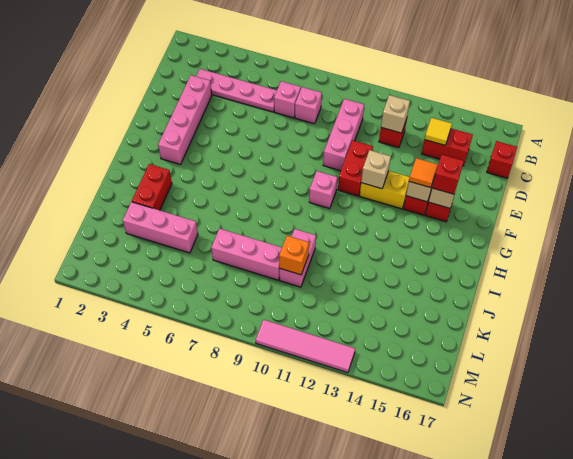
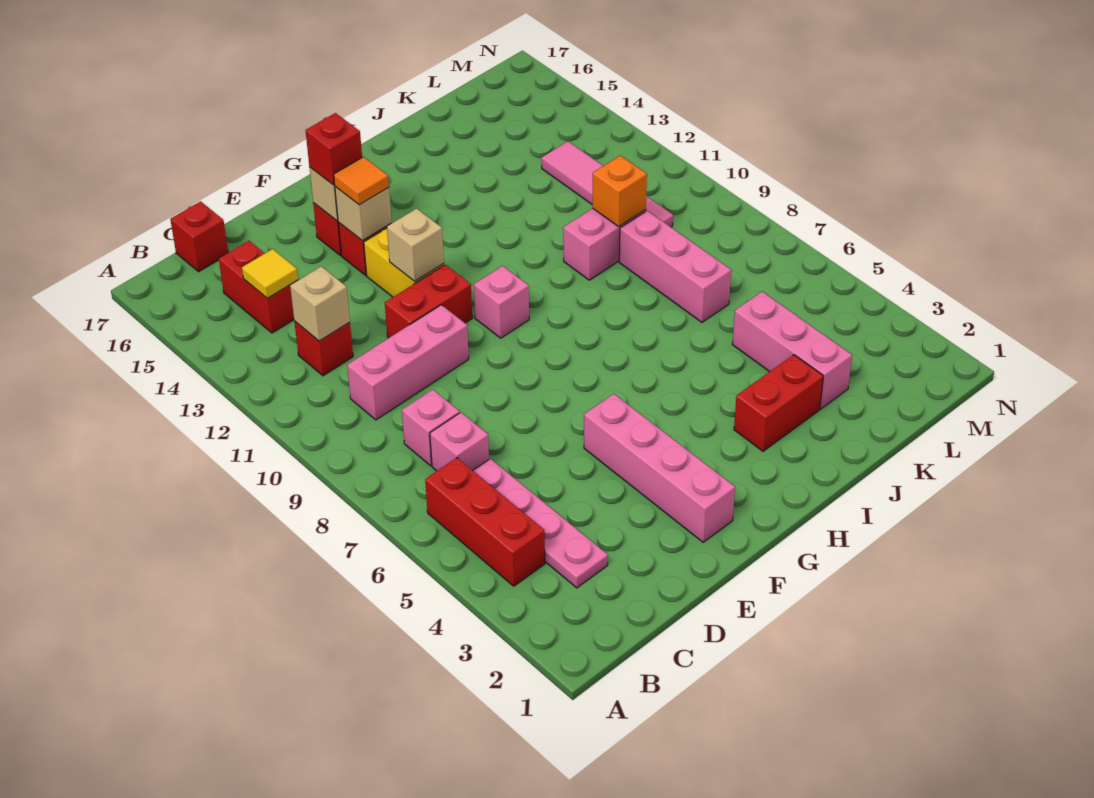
none -> red 1x3 brick [425,458,545,586]
pink 1x4 brick [158,75,212,164] -> pink 1x4 brick turned to [584,394,735,542]
pink 1x4 tile [256,320,355,373] -> pink 1x4 tile moved to [541,141,673,227]

